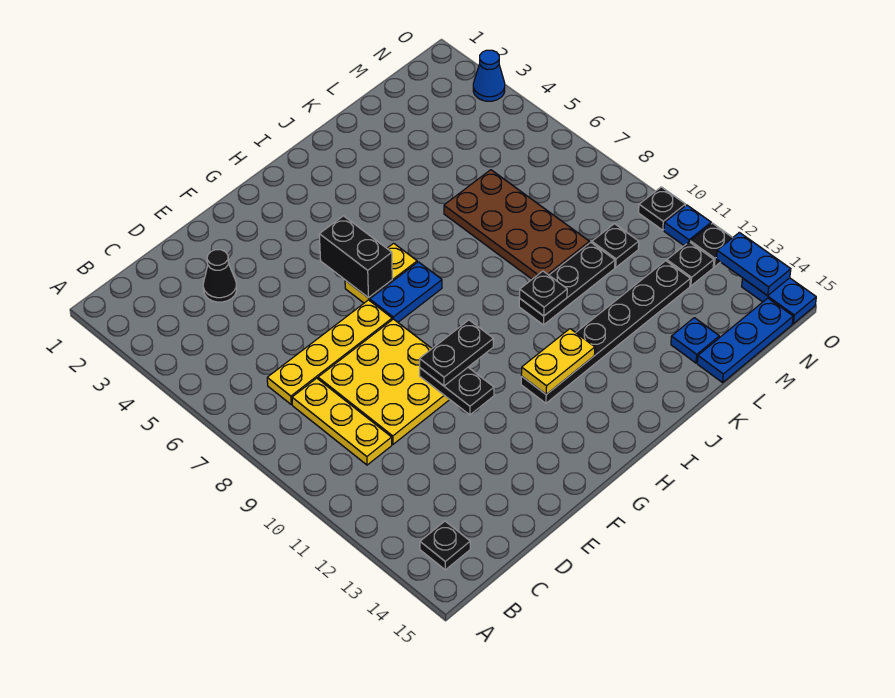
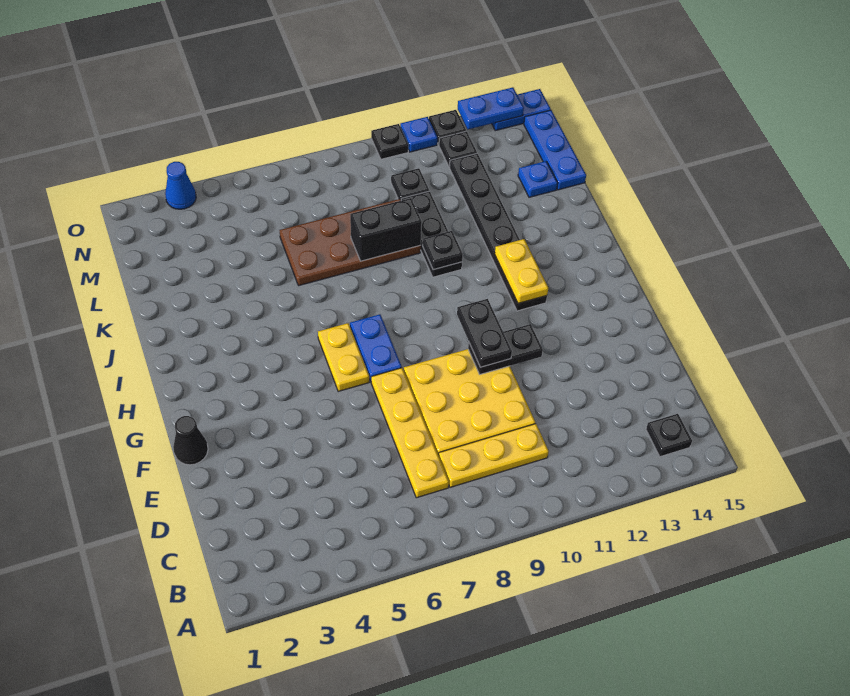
black 1x1 cone [203,250,237,302] -> black 1x1 cone moved to [173,416,208,465]
black 1x2 brick [319,216,392,298] -> black 1x2 brick moved to [350,198,422,261]

